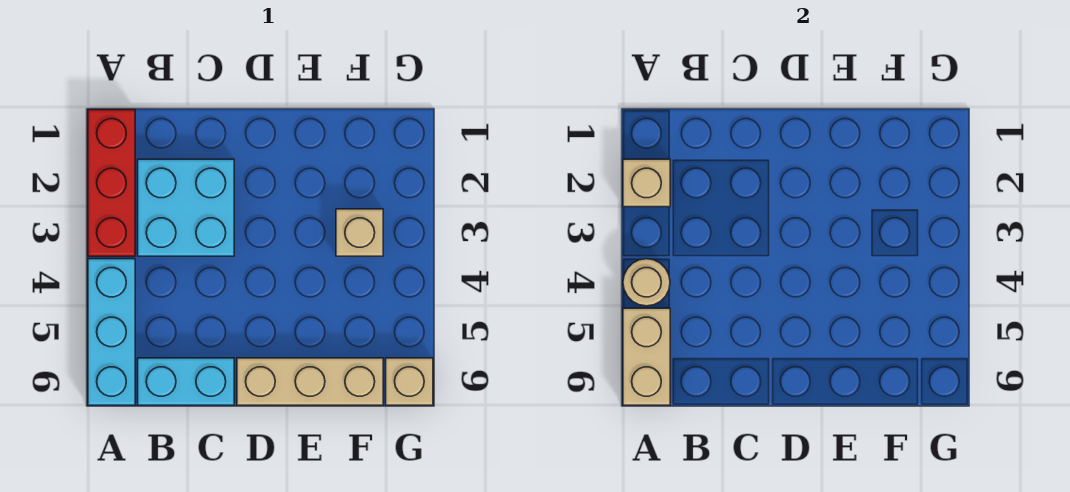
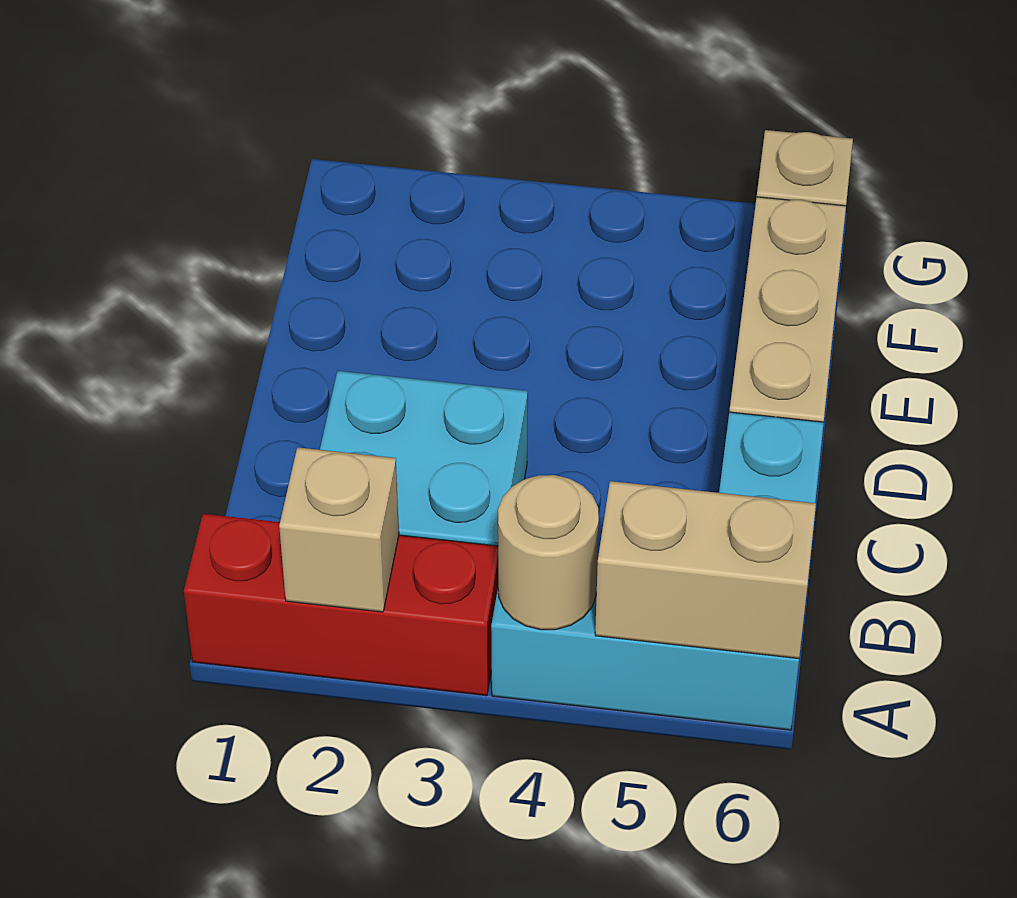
tan 1x1 brick [336,209,383,256] -> none

